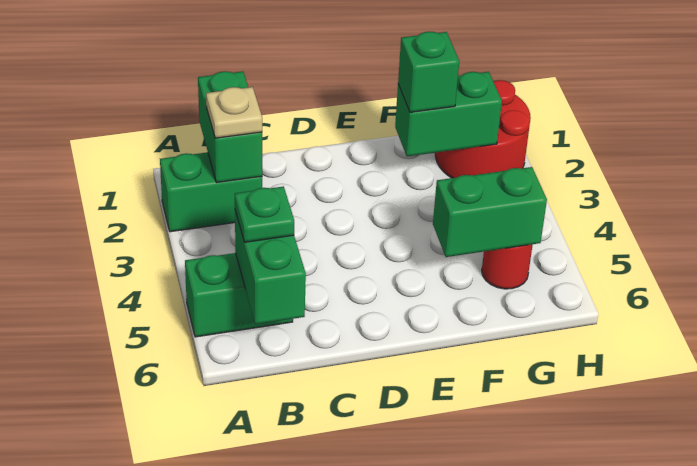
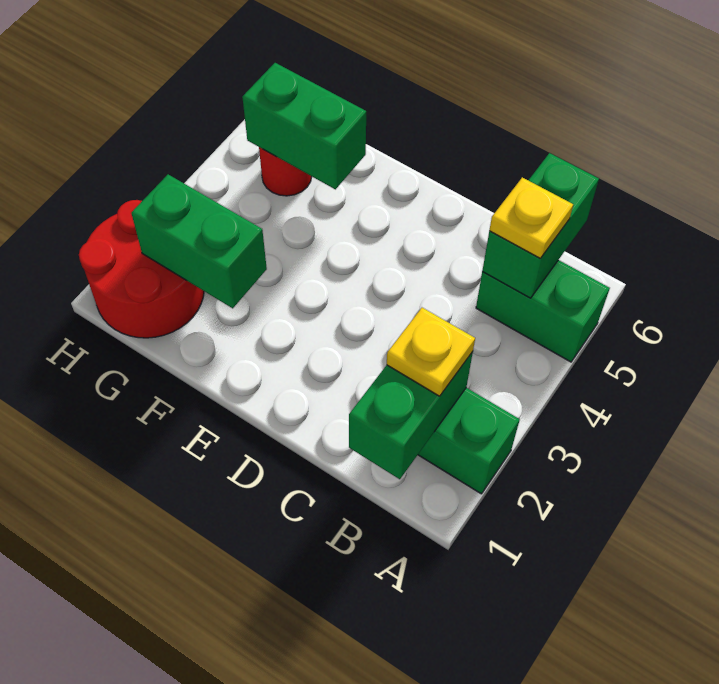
tan 1x1 plate [206,87,262,138] -> yellow 1x1 plate [387,308,475,396]
green 1x1 plate [235,186,294,242] -> yellow 1x1 plate [489,177,573,258]
green 1x1 brick [398,32,459,112] -> none

